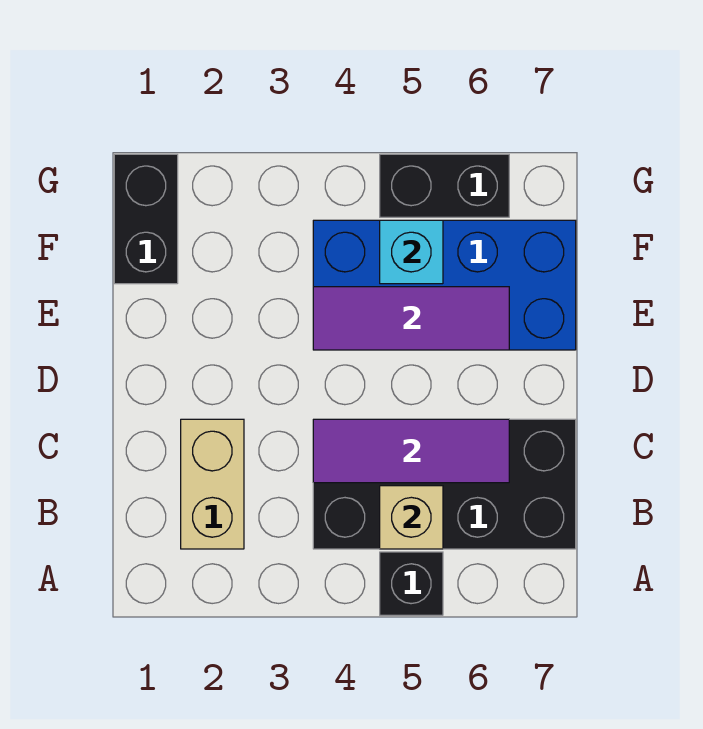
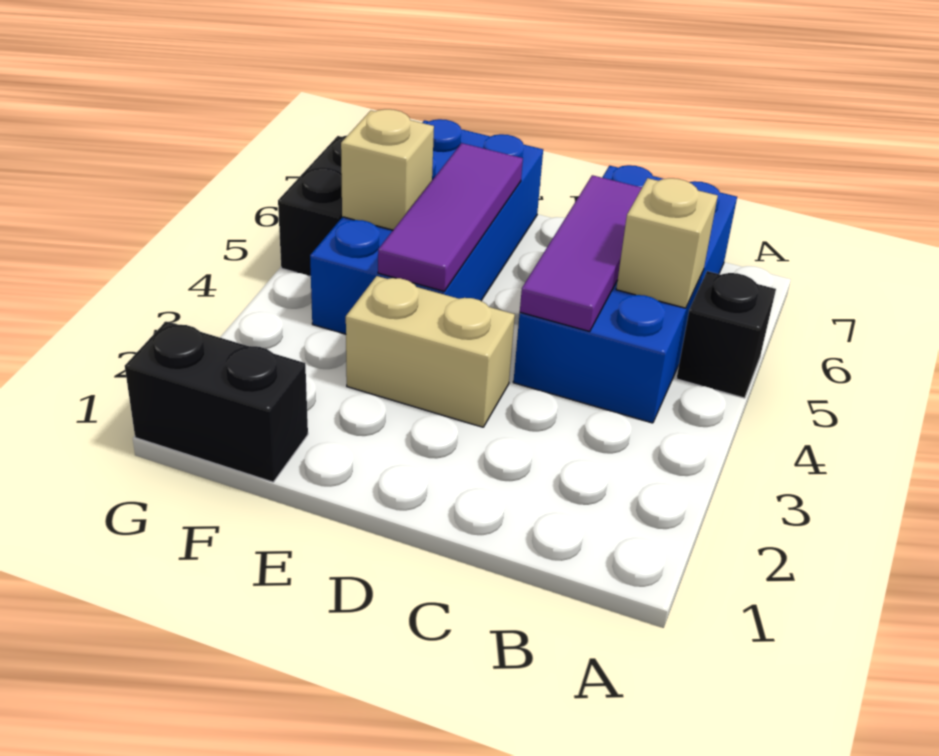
tan 1x2 brick [181,419,244,549] -> tan 1x2 brick moved to [346,276,515,427]
black 2x4 brick [313,419,576,549] -> blue 2x4 brick [513,165,737,423]
cyan 1x1 brick [380,220,443,284] -> tan 1x1 brick [341,109,434,230]

